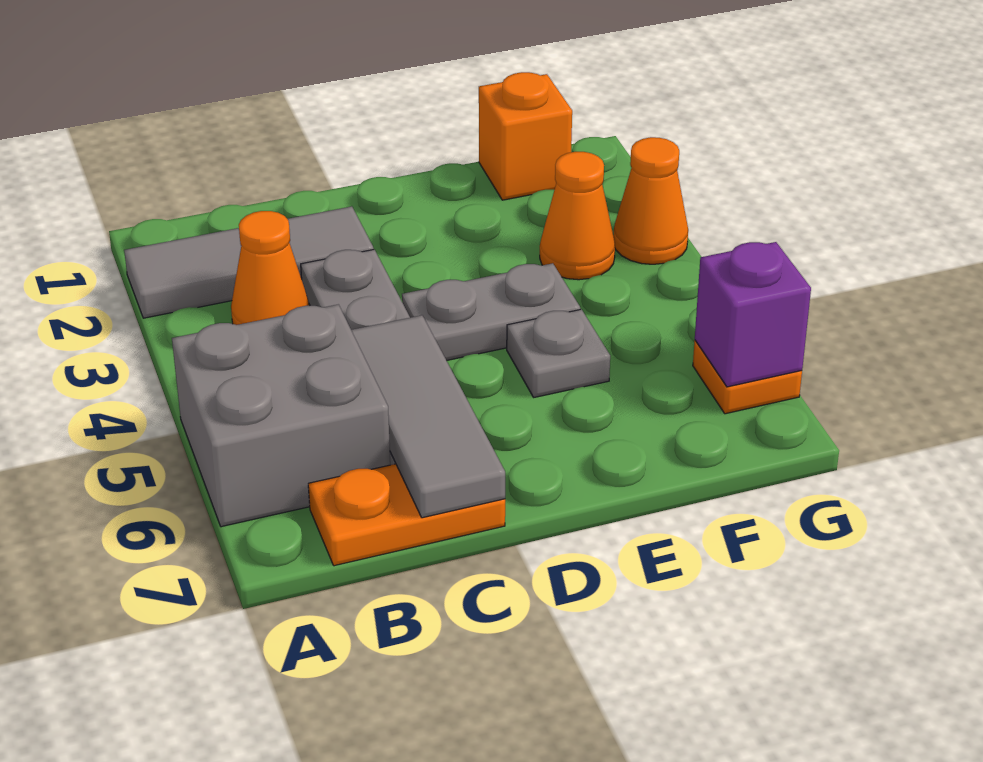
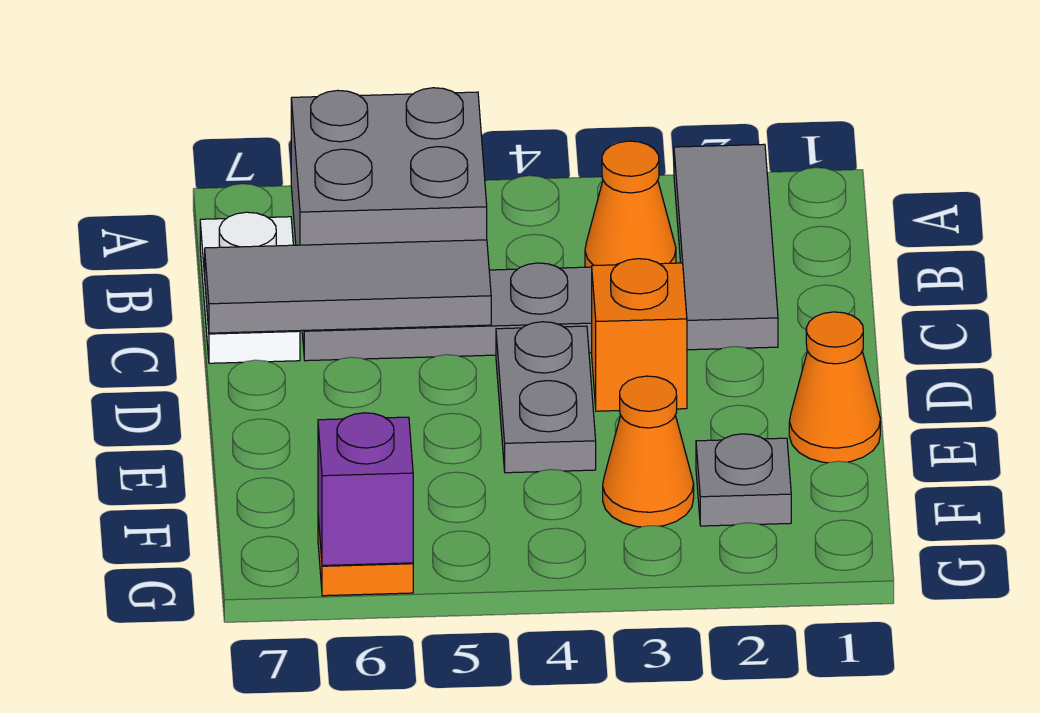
orange 1x2 plate [308,464,505,566] -> white 1x2 plate [200,212,300,363]
grey 1x1 plate [507,309,610,397] -> grey 1x1 plate moved to [696,434,791,526]
orange 1x1 brick [479,72,572,200] -> orange 1x1 brick moved to [592,259,687,411]
orange 1x1 cone [613,137,688,264] -> orange 1x1 cone moved to [789,312,880,463]

